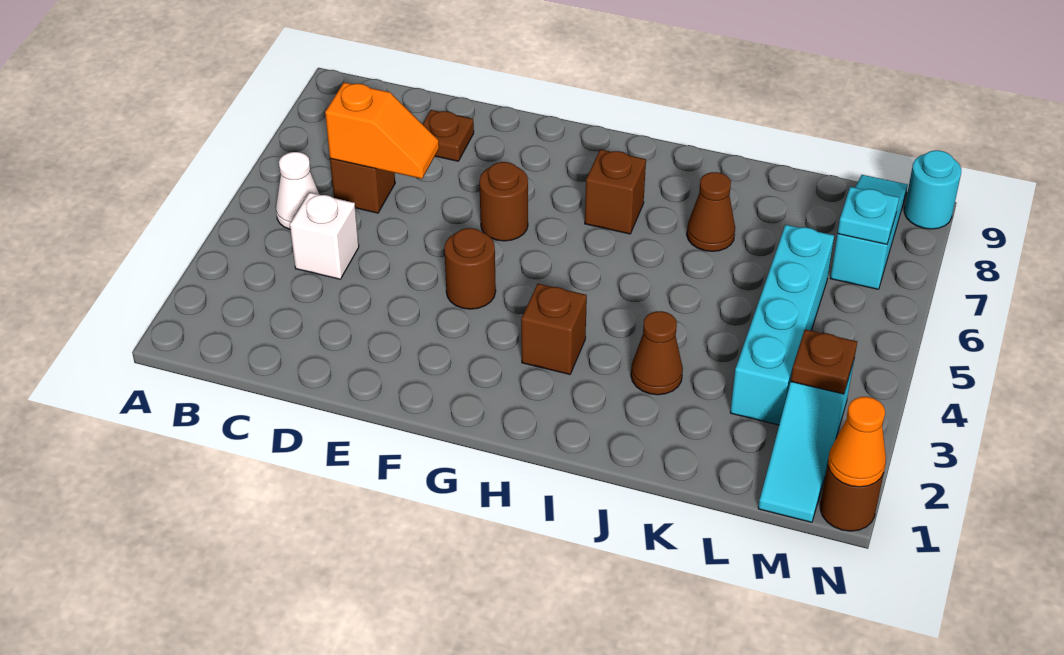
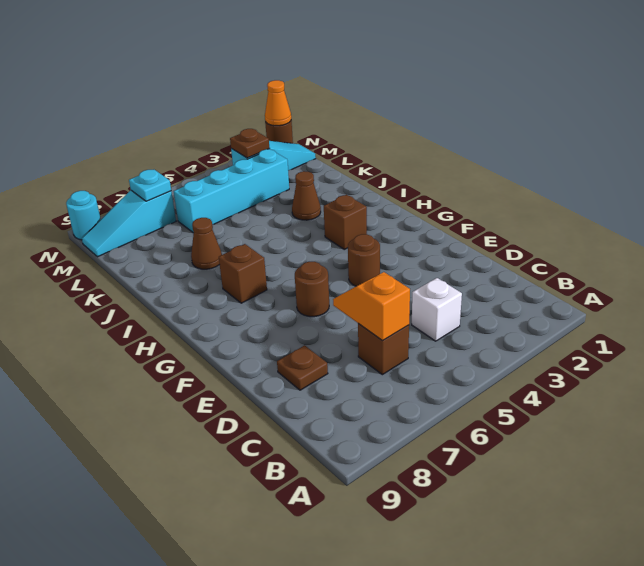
white 1x1 cone [276,152,319,229] -> none

